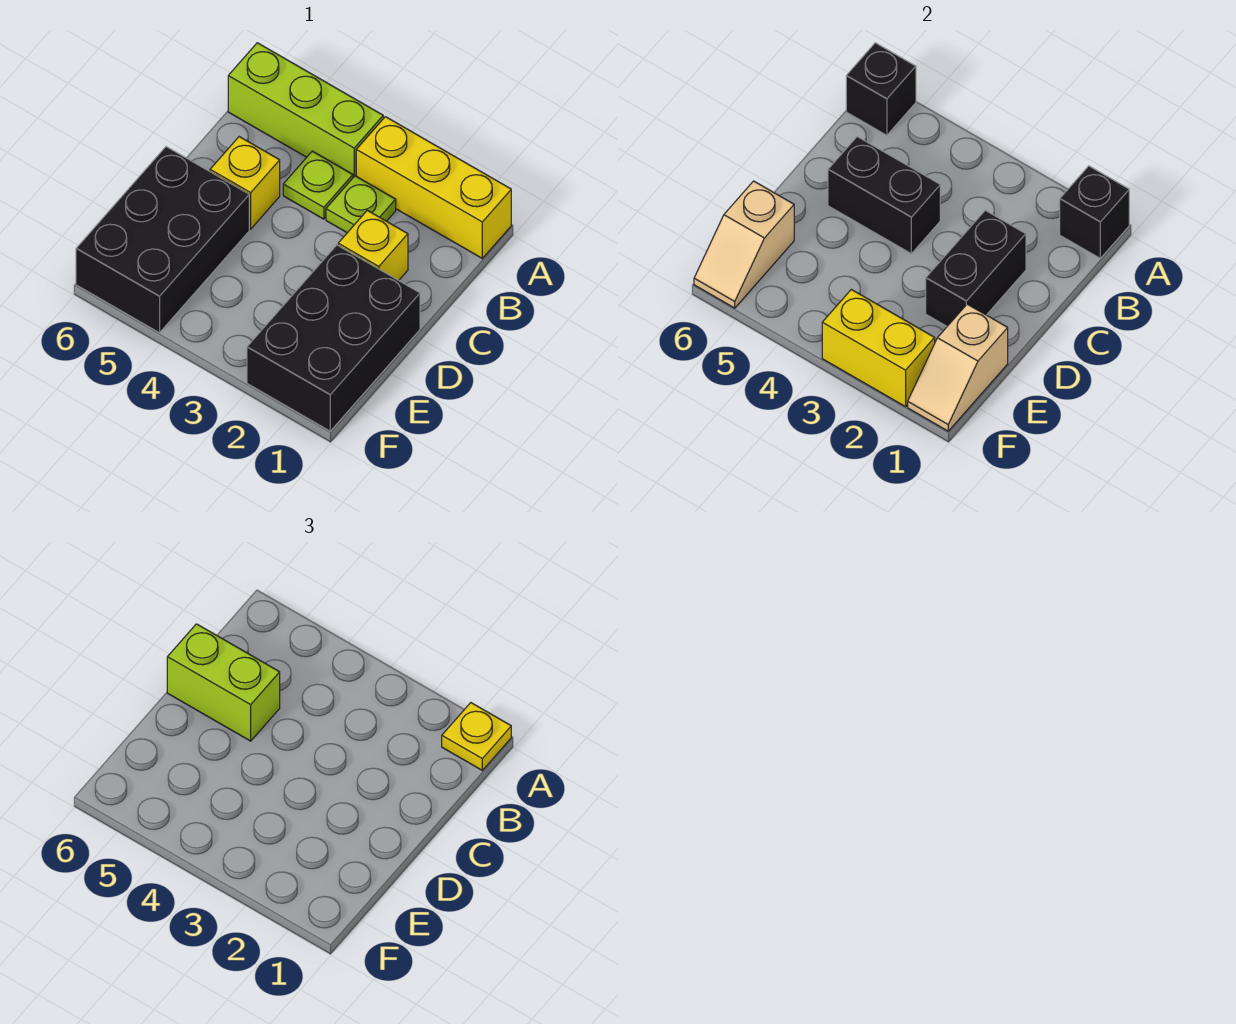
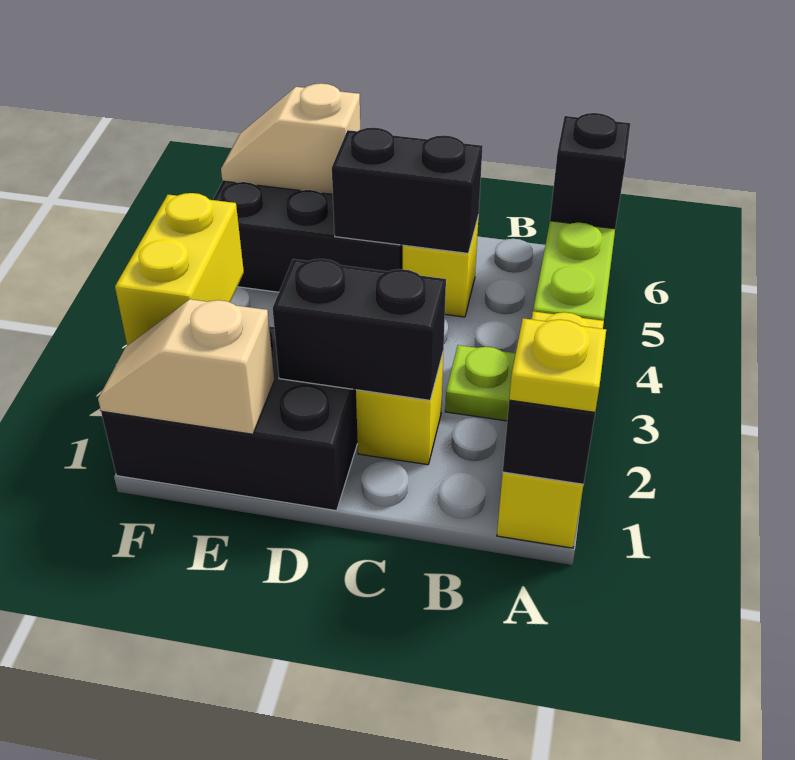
lime 1x1 plate [283,151,353,219] -> none
black 1x2 brick [828,137,940,254] -> black 1x2 brick turned to [332,128,483,253]
lime 1x2 brick [167,624,280,741] -> none

